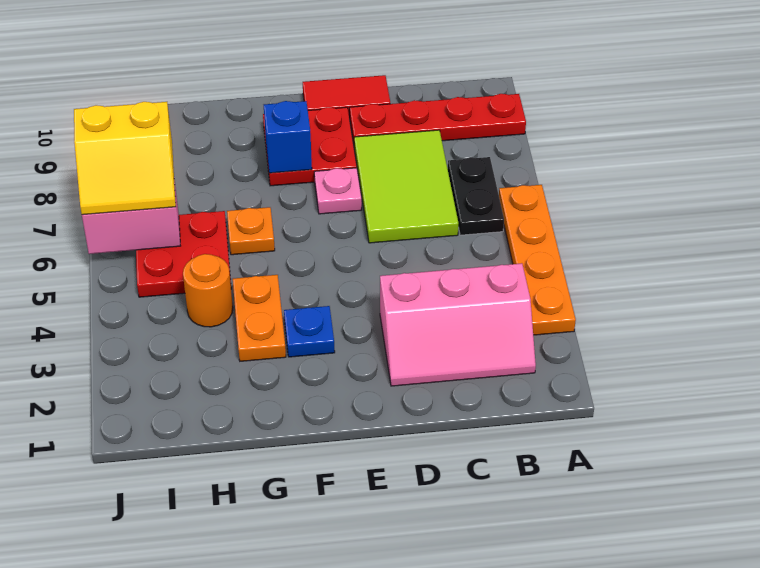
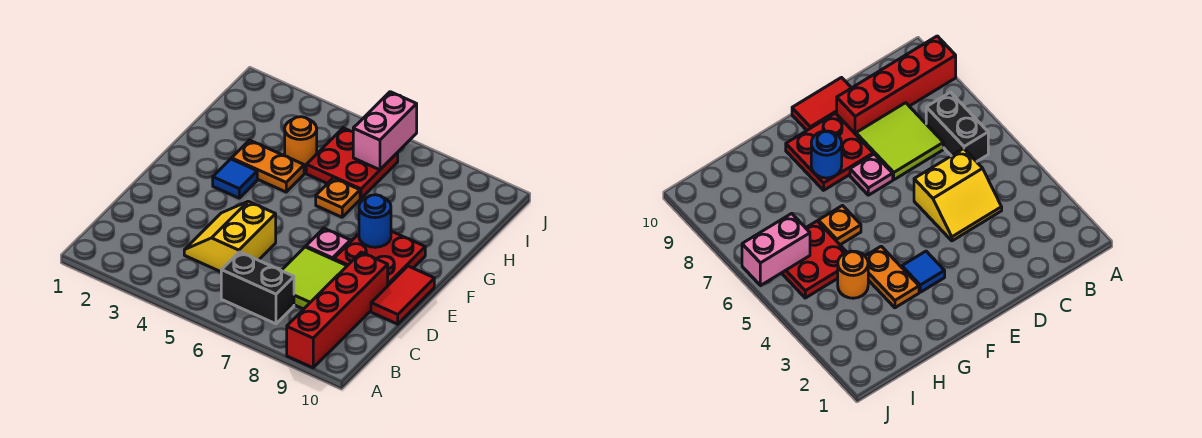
orange 1x4 plate [499,185,576,335] -> none
red 1x4 plate [349,94,526,143] -> red 1x4 brick [287,252,388,368]
pink 2x3 slope [380,263,536,386] -> none
black 1x2 plate [448,157,504,235] -> black 1x2 brick [221,252,294,324]
lime 2x3 tile [354,130,458,243] -> lime 2x2 tile [281,247,347,309]
blue 1x1 plate [284,306,335,357] -> blue 1x1 tile [213,159,257,198]
blue 1x1 brick [264,101,312,173] -> blue 1x1 round brick [359,195,391,247]
yellow 2x2 slope [74,102,176,215] -> yellow 2x2 slope moved to [184,201,276,272]

